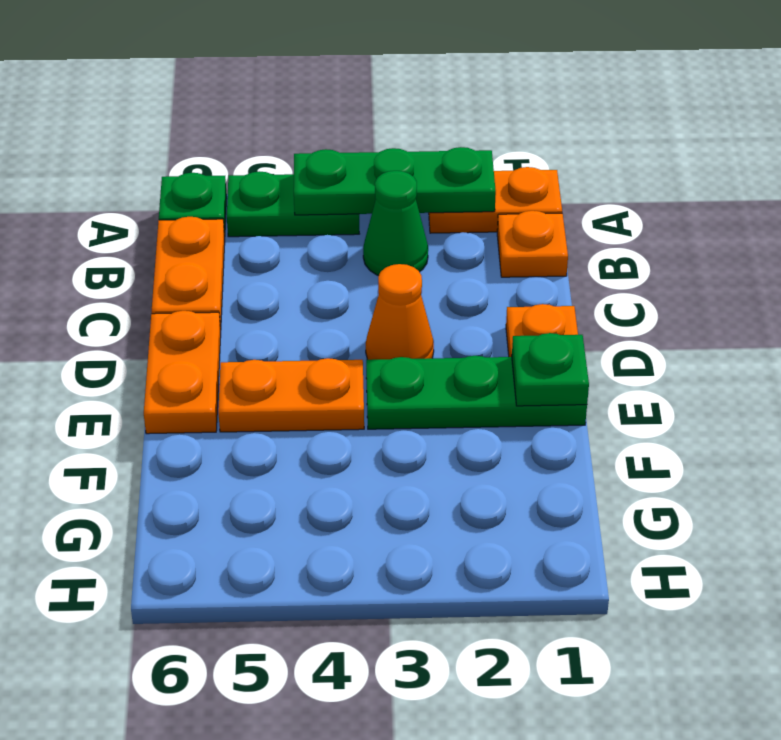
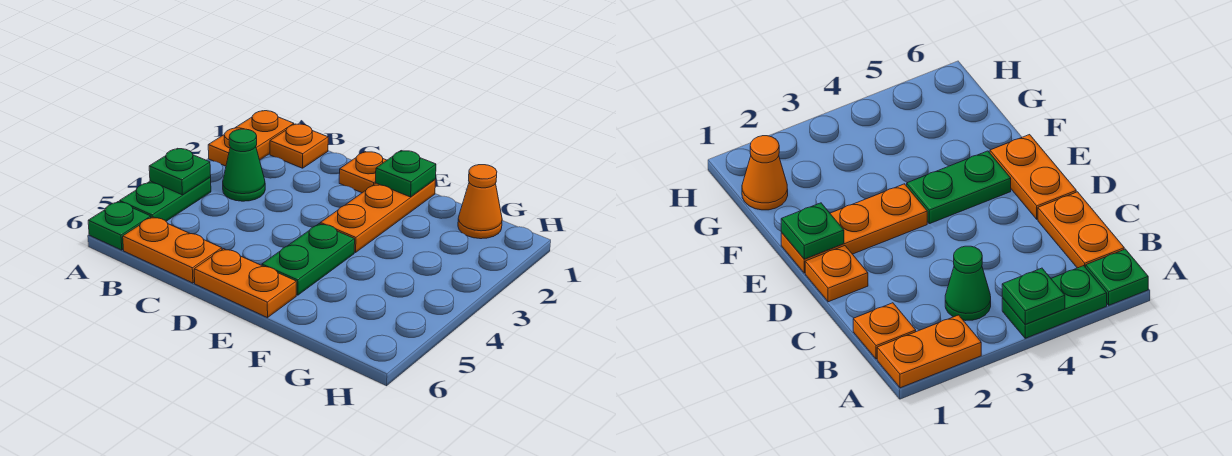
green 1x3 plate [294,147,496,215] -> green 1x1 plate [149,148,211,195]
orange 1x1 cone [366,264,434,360] -> orange 1x1 cone moved to [458,165,502,239]
green 1x3 plate [366,356,587,429] -> orange 1x3 plate [320,180,435,252]
orange 1x2 plate [218,358,364,432] -> green 1x2 plate [262,224,355,295]

